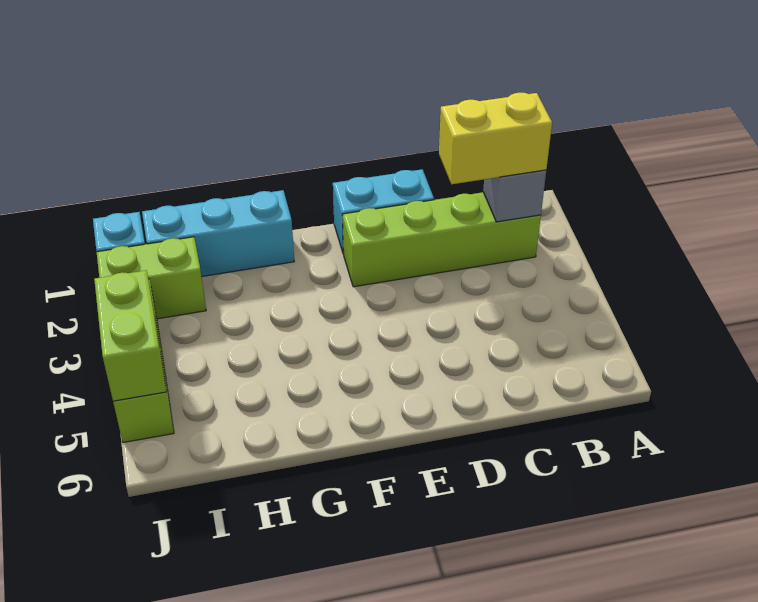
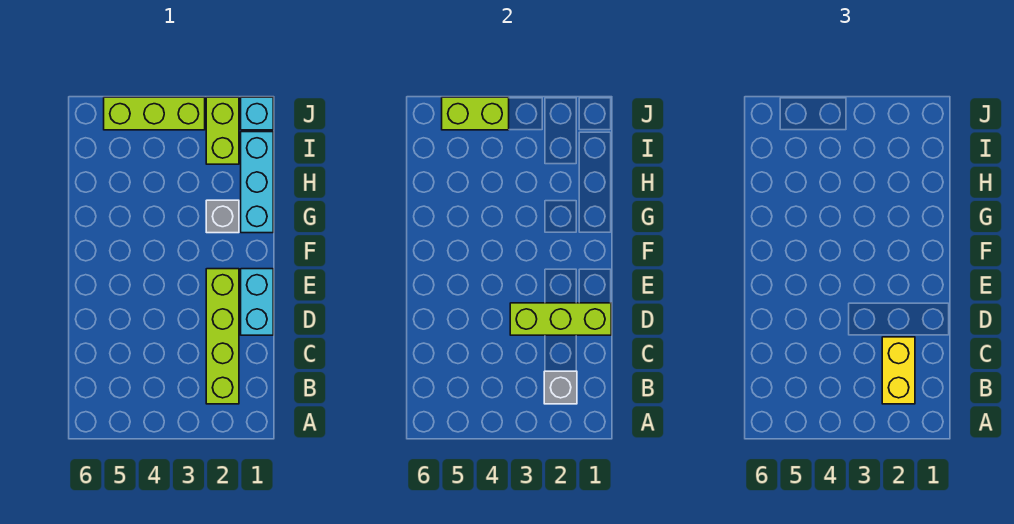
none -> lime 1x3 brick [510,303,611,335]
none -> grey 1x1 brick [206,200,239,233]

